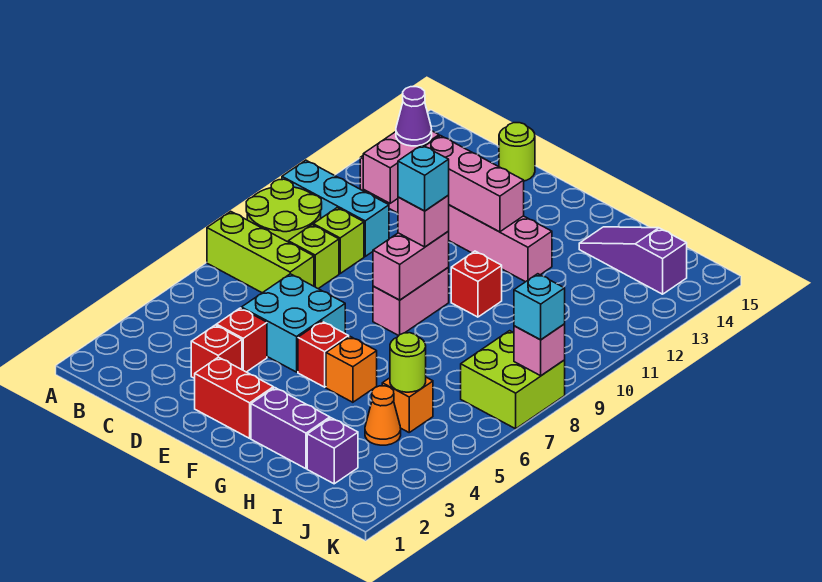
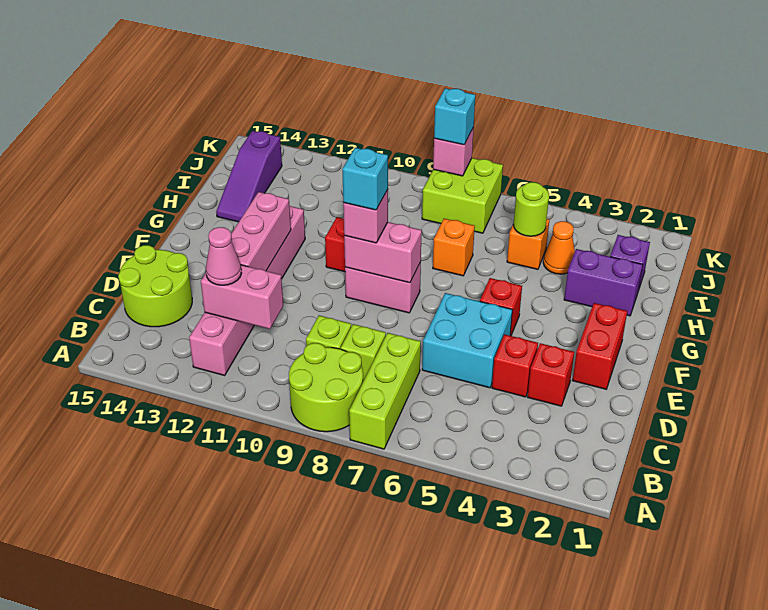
cyan 1x3 brick [282,160,389,256] -> none
purple 1x1 cone [396,87,432,146] -> pink 1x1 cone [206,227,242,285]
lime 1x1 round brick [499,123,535,181] -> lime 2x2 round brick [118,245,192,327]
purple 1x2 brick [251,388,330,469] -> purple 1x2 brick turned to [564,249,643,316]
orange 1x1 brick [326,337,377,402] -> orange 1x1 brick moved to [433,219,475,276]

